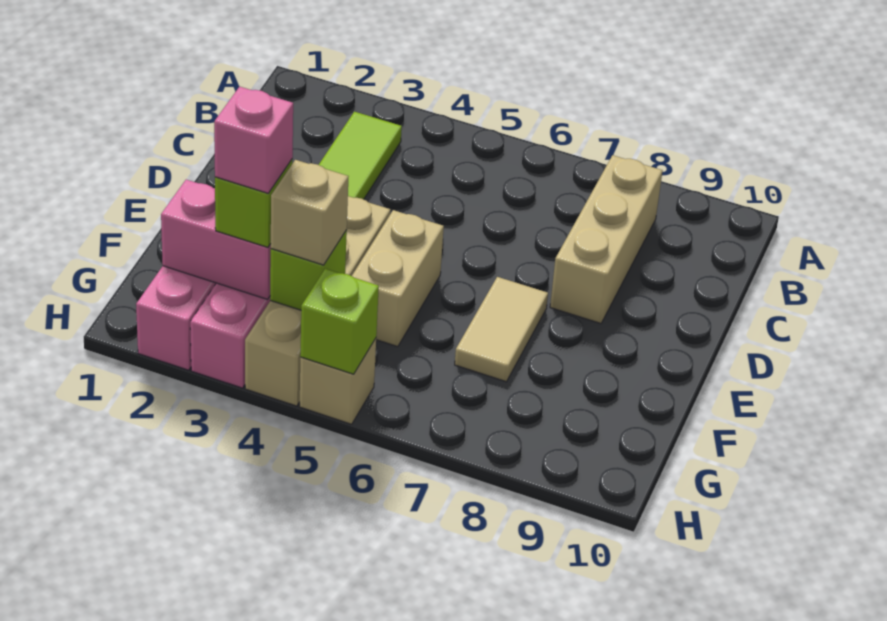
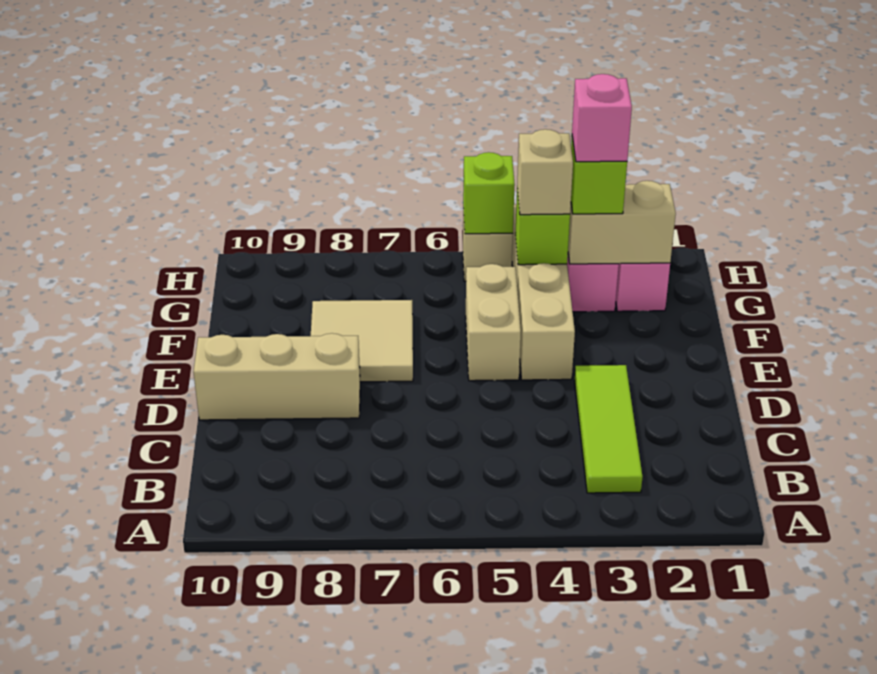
tan 1x3 brick [550,155,663,324] -> tan 1x3 brick turned to [193,333,360,420]
tan 1x2 tile [455,277,548,382] -> tan 2x2 tile [311,300,413,382]
pink 1x2 brick [161,180,271,299] -> tan 1x2 brick [568,181,676,264]

